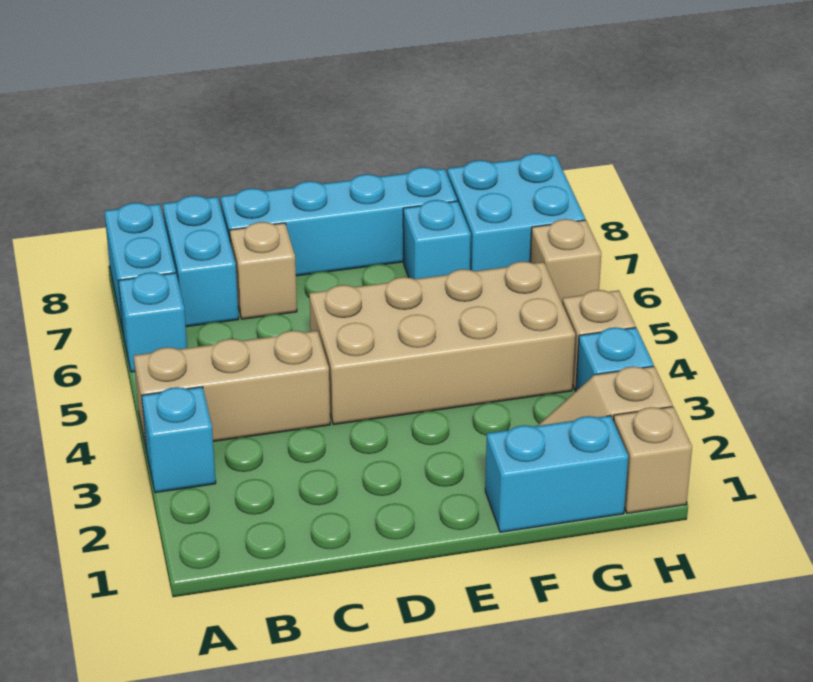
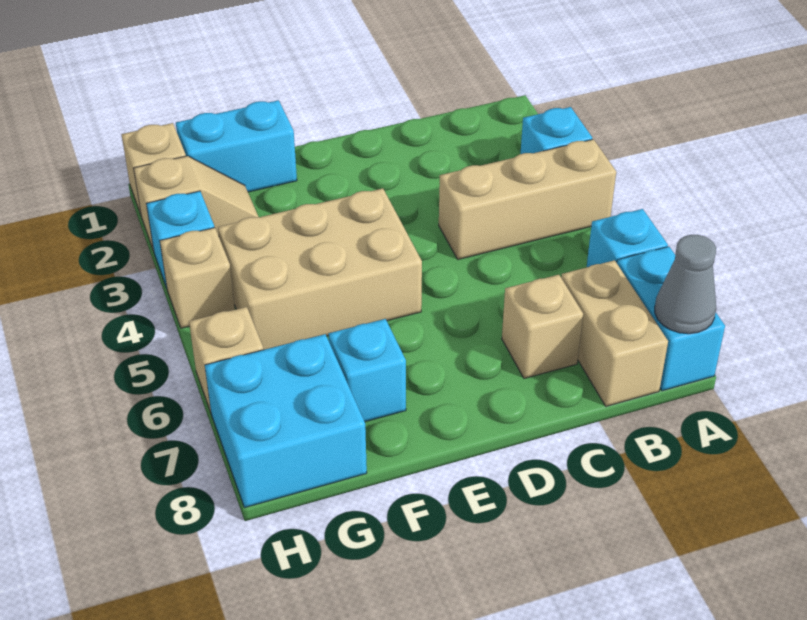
none -> grey 1x1 cone [655,235,716,334]
cyan 1x2 brick [163,196,239,327] -> tan 1x2 brick [561,260,668,406]
cyan 1x4 brick [221,167,457,276] -> none
tan 2x4 brick [309,262,575,425] -> tan 2x3 brick [218,188,422,350]

